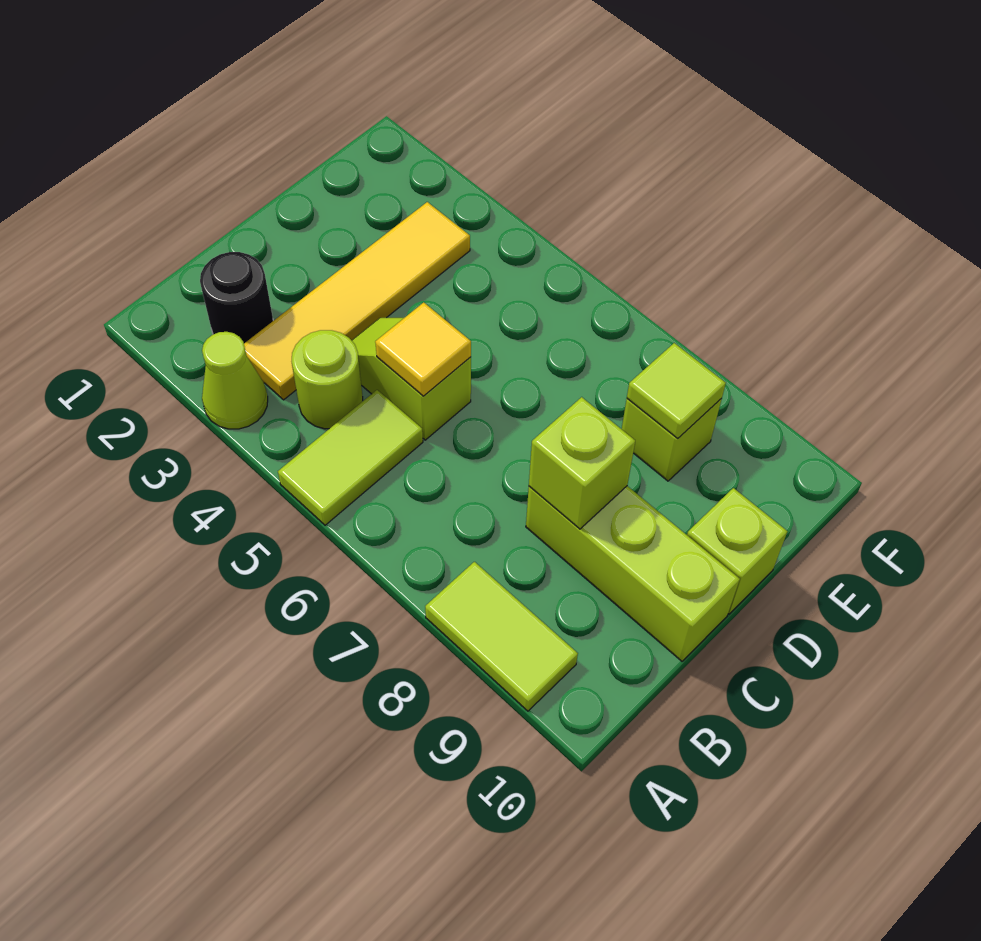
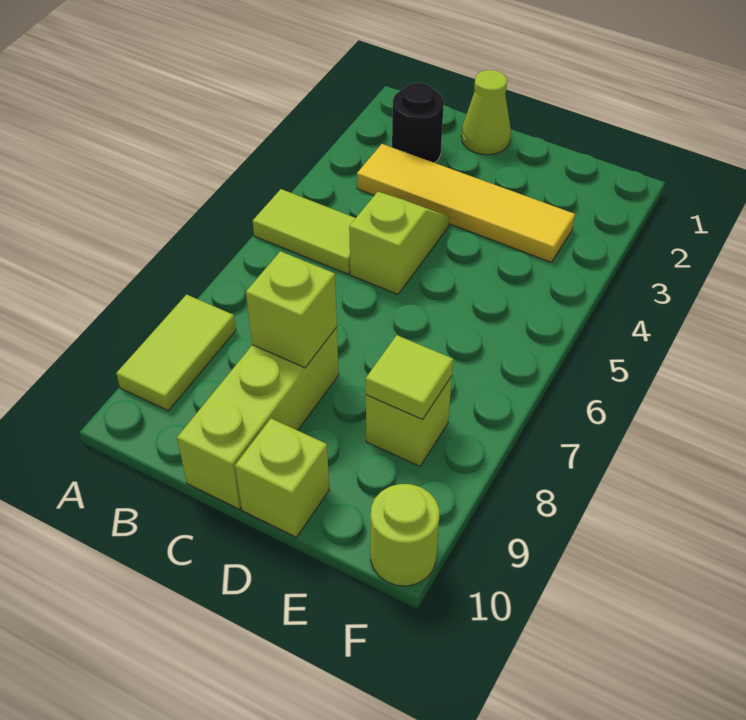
lime 1x1 cone [202,332,268,429] -> lime 1x1 cone moved to [461,70,511,155]
lime 1x1 round brick [292,330,363,429] -> lime 1x1 round brick moved to [371,484,439,586]
yellow 1x1 tile [375,302,471,396] -> none

